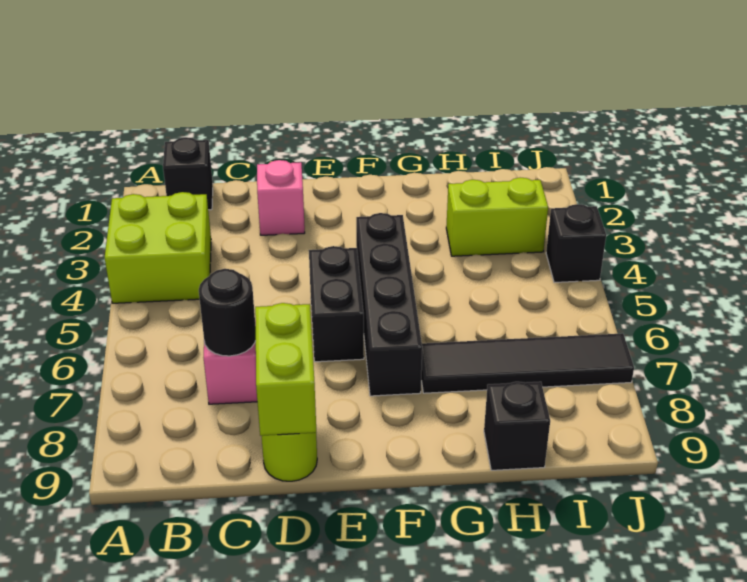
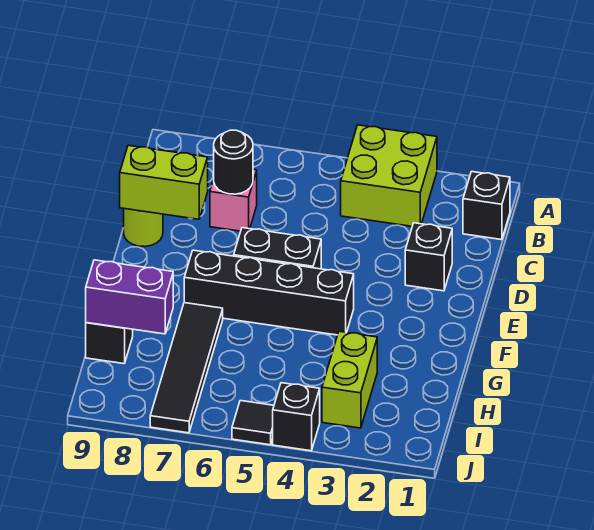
pink 1x1 brick [257,160,305,235] -> black 1x1 brick [405,223,452,291]
none -> purple 1x2 brick [86,260,173,334]
none -> black 1x1 tile [232,401,274,445]

